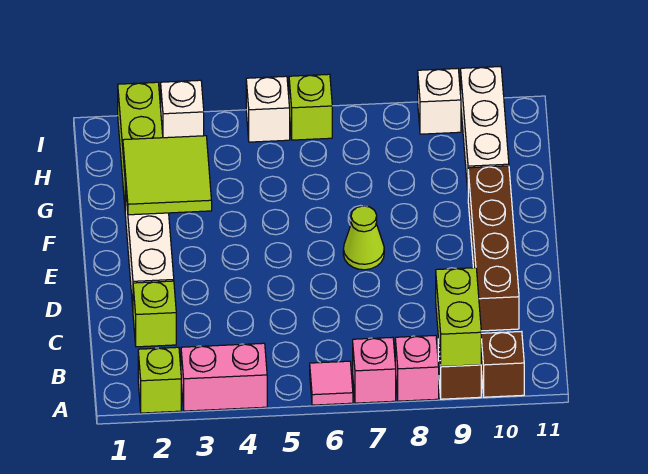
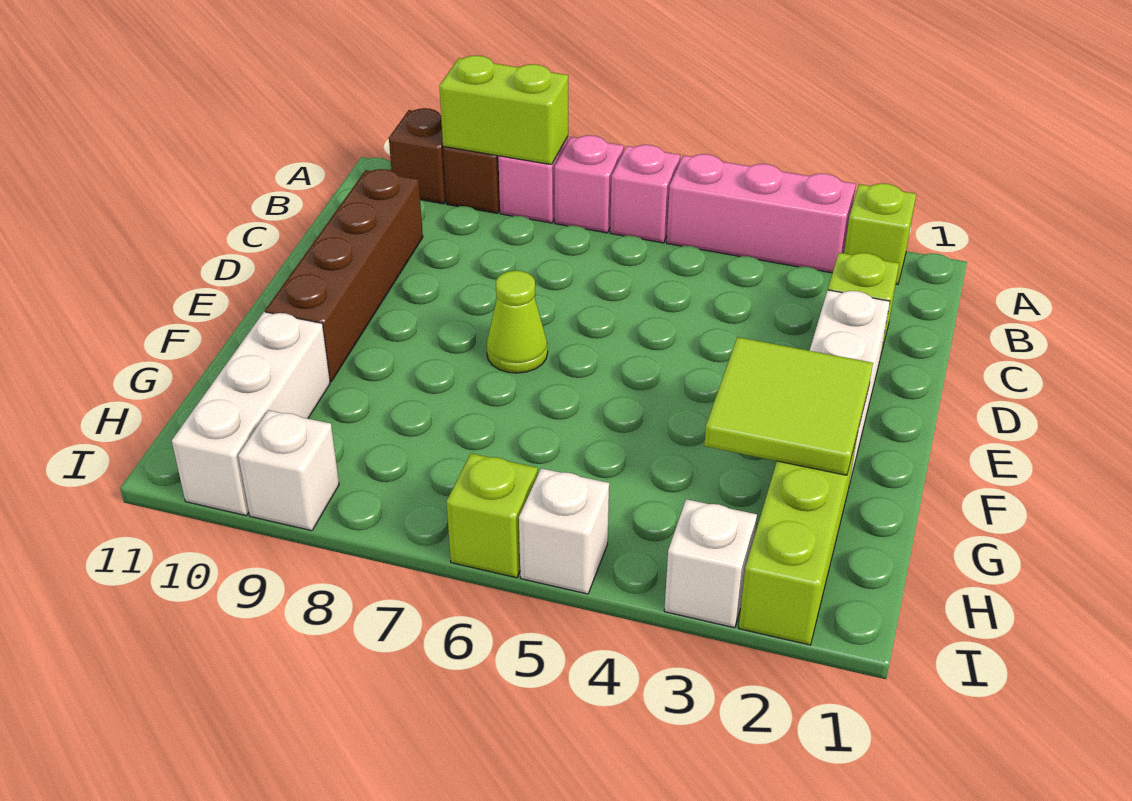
pink 1x2 brick [181,343,267,411] -> pink 1x3 brick [667,154,856,273]
pink 1x1 tile [310,361,353,405] -> pink 1x1 brick [610,145,680,243]
lime 1x2 brick [436,268,481,367] -> lime 1x2 brick turned to [439,56,568,165]

